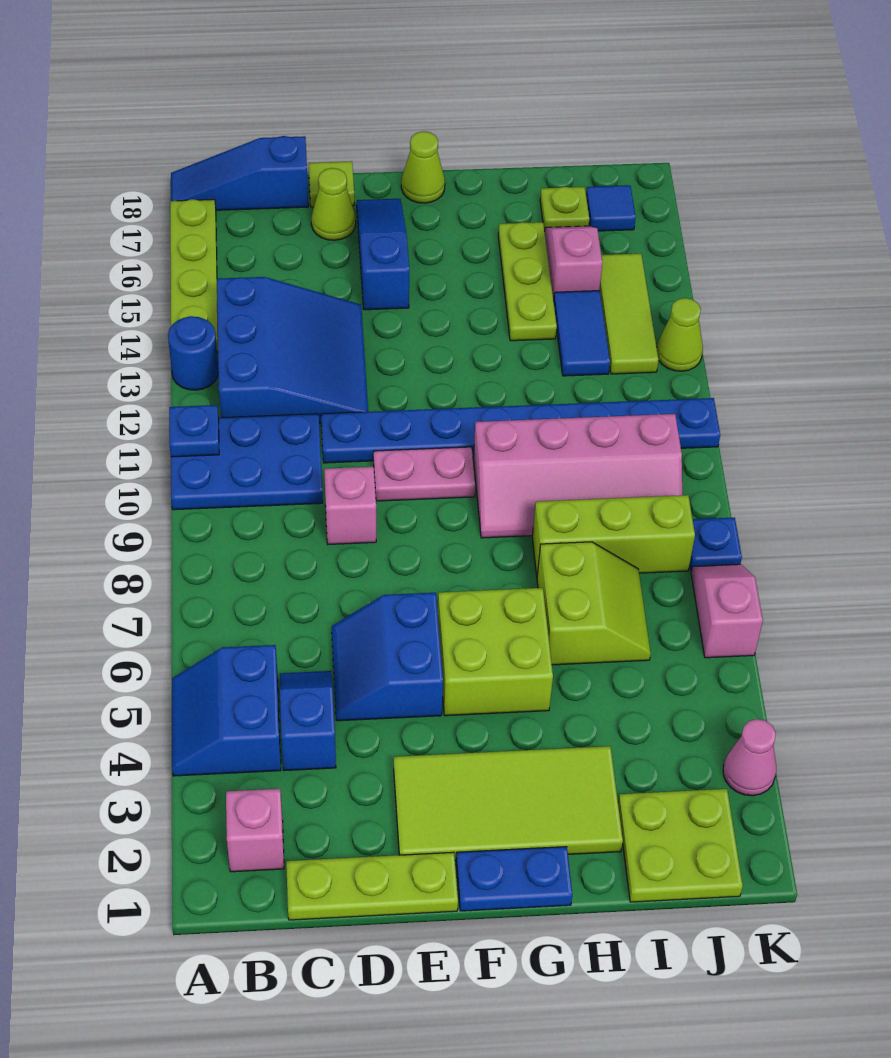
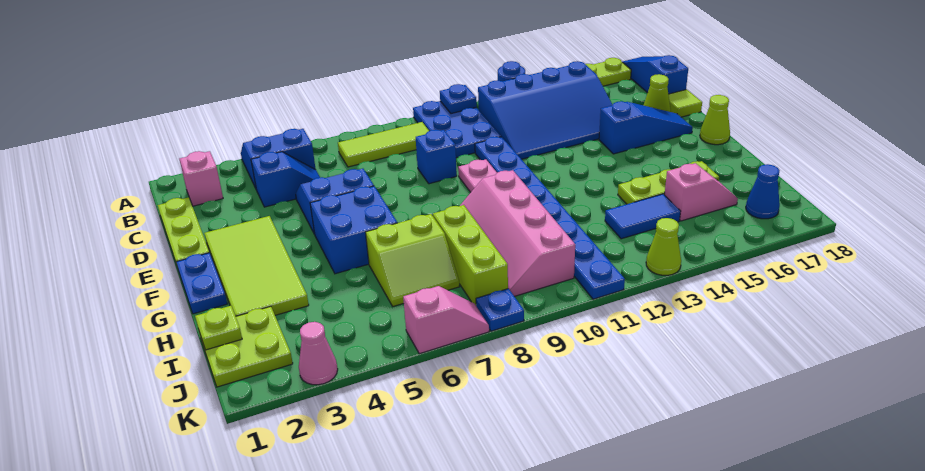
blue 3x3 slope [217,277,368,424] -> blue 3x4 slope [478,61,613,159]
pink 1x1 brick [324,467,376,544] -> blue 1x1 brick [416,130,457,184]
lime 2x2 brick [438,588,553,716] -> blue 2x2 brick [310,186,397,274]
lime 1x1 plate [540,187,589,231] -> lime 1x1 plate moved to [195,306,242,350]
lime 1x3 tile [599,254,659,374] -> lime 1x3 tile moved to [338,122,429,167]
blue 1x1 tile [586,185,636,231] -> blue 1x1 cone [746,164,780,219]

